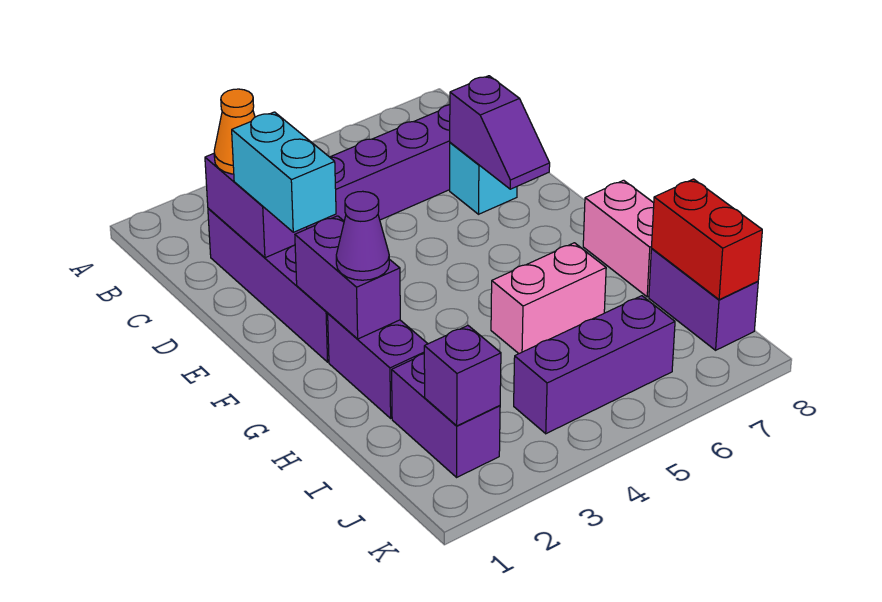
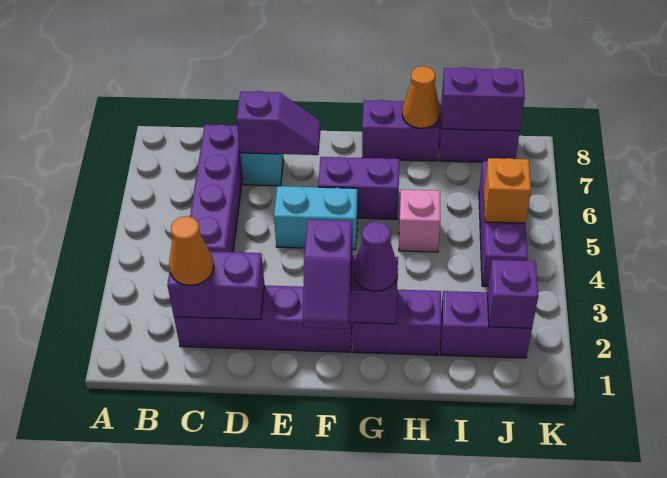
cyan 1x2 brick [232,112,336,232] -> cyan 1x2 brick moved to [274,186,357,250]
none -> purple 1x2 slope [303,220,352,329]
none -> purple 1x2 brick [318,157,399,219]
pink 1x2 brick [583,180,654,297] -> purple 1x2 brick [362,100,440,161]
pink 1x2 brick [491,243,606,353] -> pink 1x1 brick [399,190,440,252]
none -> orange 1x1 cone [402,66,440,128]
red 1x2 brick [651,179,762,300] -> purple 1x2 brick [442,67,525,131]
none -> orange 1x1 brick [484,158,531,223]

